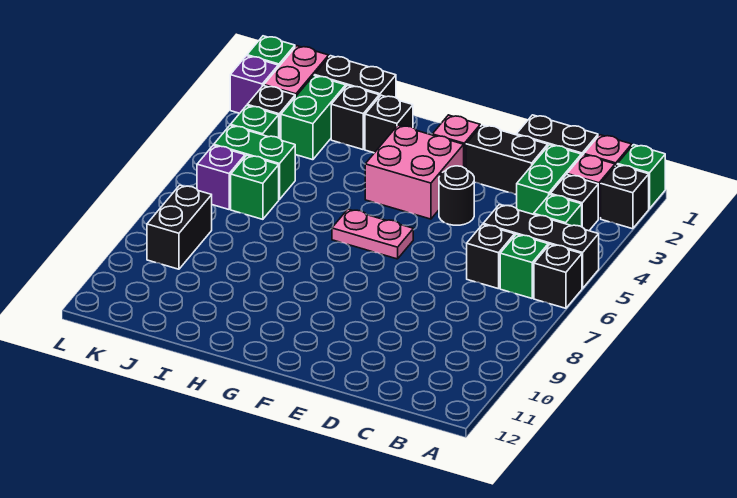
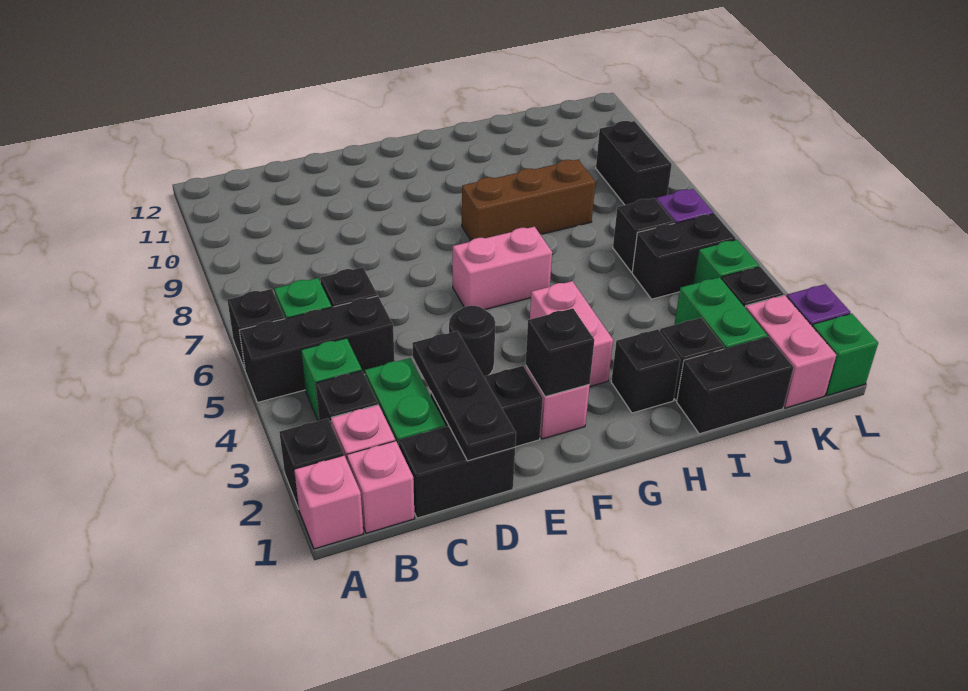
green 1x1 brick [617,145,665,209] -> pink 1x1 brick [294,455,363,549]
none -> black 1x3 plate [412,331,516,461]
none -> black 1x1 brick [525,308,594,397]
pink 2x2 brick [365,125,464,219] -> pink 1x2 brick [530,281,613,386]
pink 1x2 plate [332,209,413,259] -> pink 1x2 brick [453,227,552,310]
none -> brown 1x3 brick [462,160,595,240]
green 1x2 brick [214,125,295,200] -> black 1x2 brick [632,214,736,299]
green 1x1 brick [231,155,279,219] -> black 1x1 brick [613,198,674,272]

